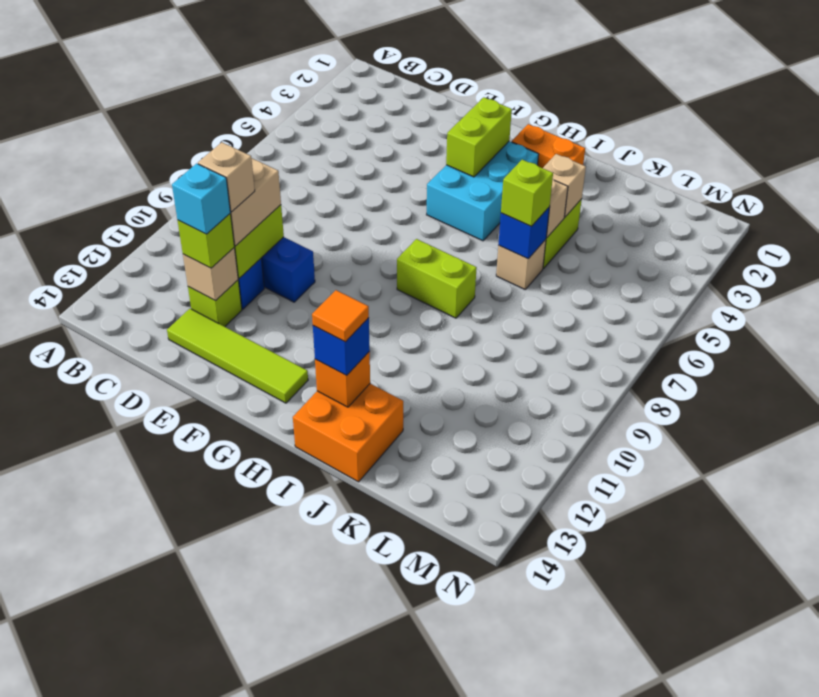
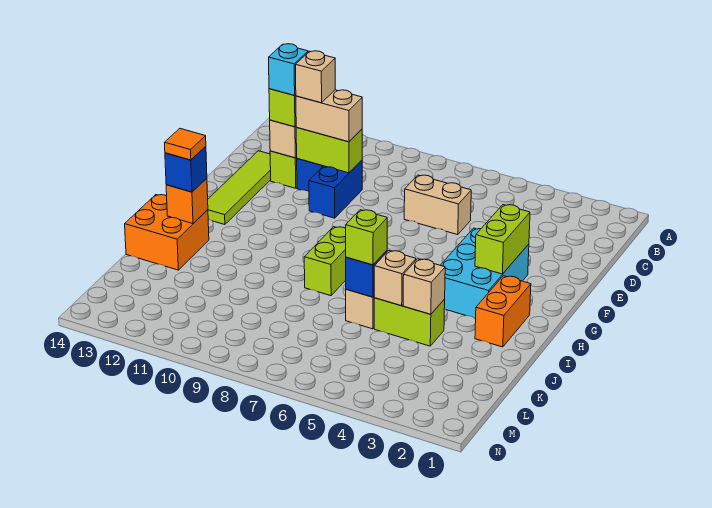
none -> tan 1x2 brick [404,175,471,235]
cyan 2x3 brick [427,141,539,241] -> cyan 2x3 brick turned to [440,228,529,318]
lime 1x2 brick [446,97,512,177] -> lime 1x2 brick turned to [475,205,530,274]

